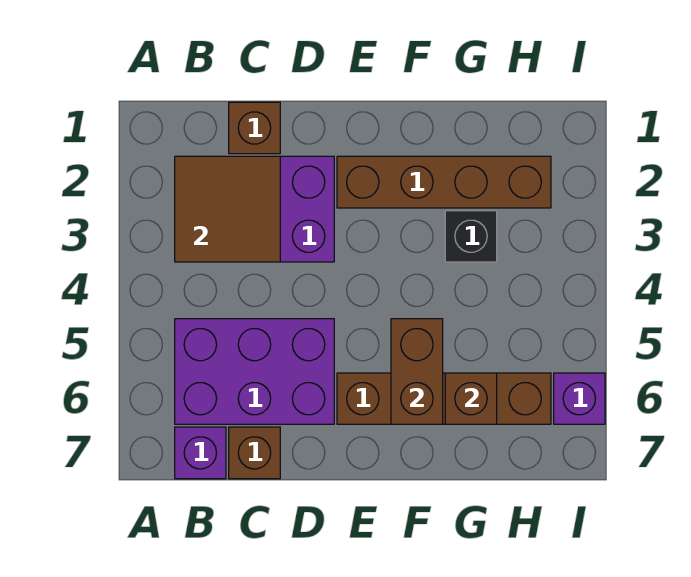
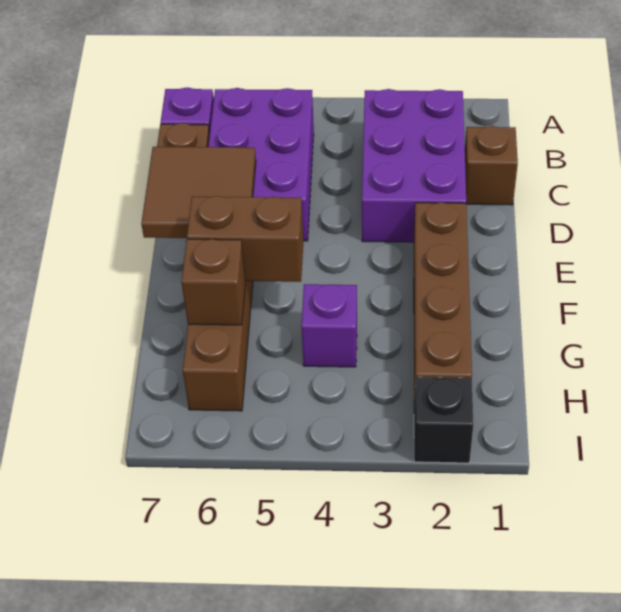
brown 2x2 tile [175,156,280,262] -> brown 2x2 tile moved to [141,147,256,238]
black 1x1 brick [445,211,497,262] -> black 1x1 brick moved to [414,377,474,463]
purple 1x1 brick [554,373,605,424] -> purple 1x1 brick moved to [301,284,357,367]

